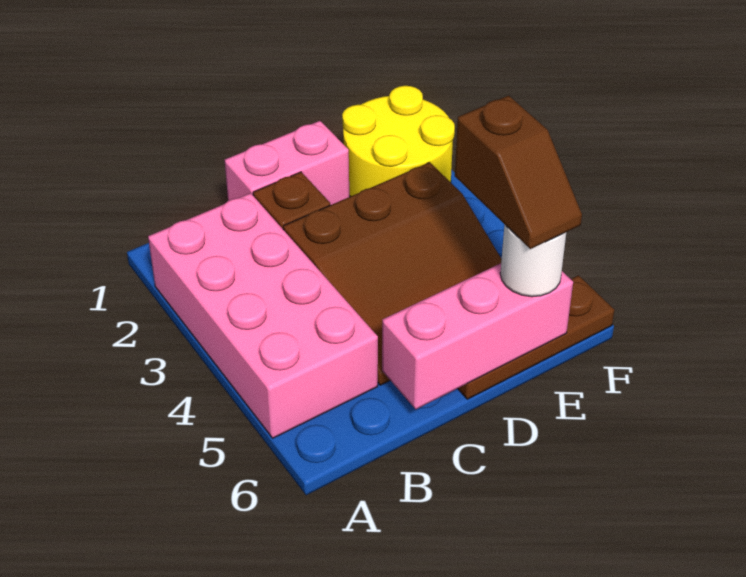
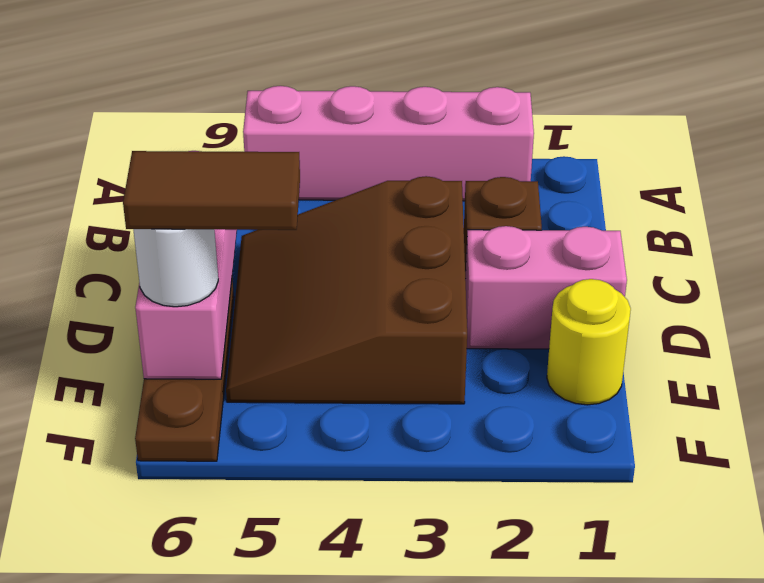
pink 2x4 brick [148,193,378,438] -> pink 1x4 brick [243,86,534,201]
pink 1x2 brick [225,121,349,205] -> pink 1x2 brick turned to [465,226,627,349]
yellow 2x2 round brick [342,86,455,197] -> yellow 1x1 round brick [547,279,631,405]
brown 1x2 slope [455,95,582,249] -> brown 1x2 tile [123,151,300,230]

